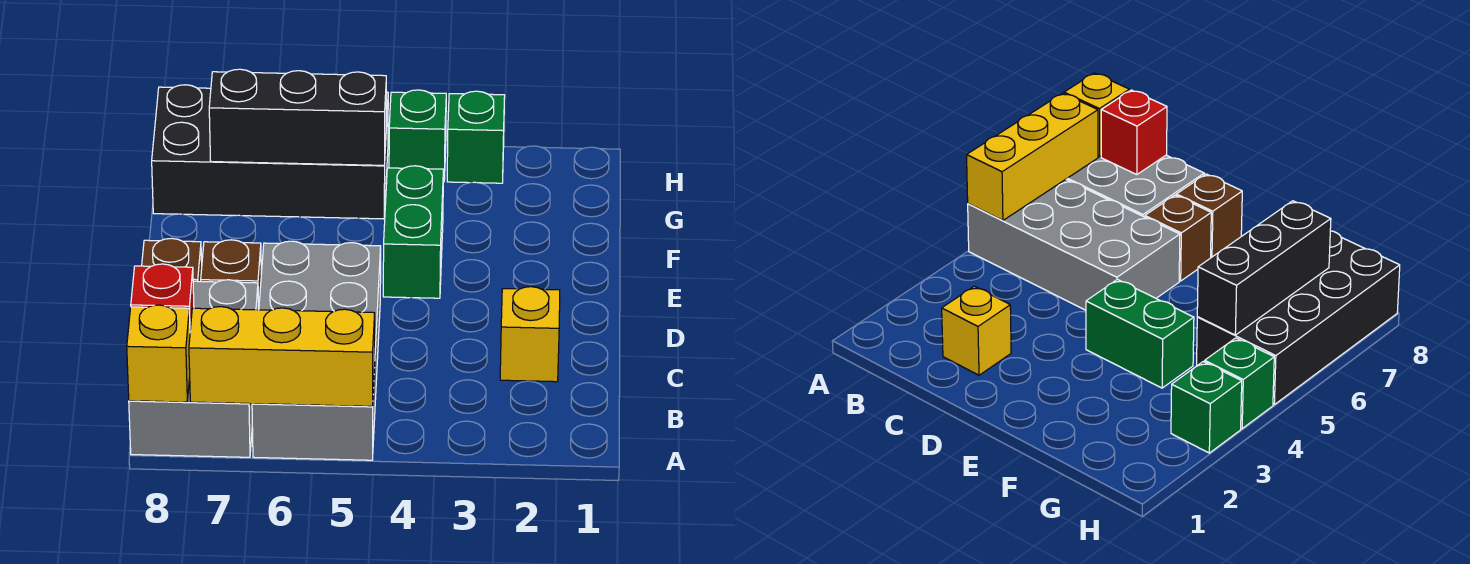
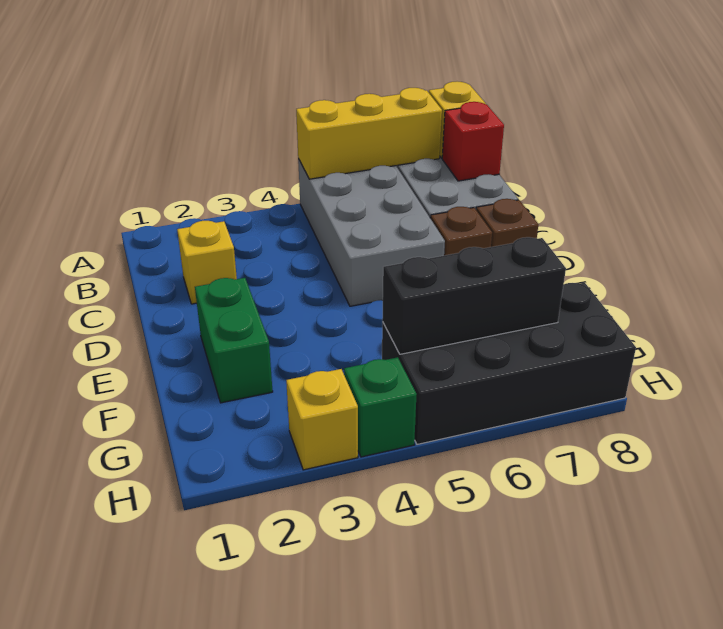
green 1x2 brick [383,166,443,298] -> green 1x2 brick moved to [195,278,273,403]
green 1x1 brick [447,91,505,183] -> yellow 1x1 brick [286,369,358,470]

